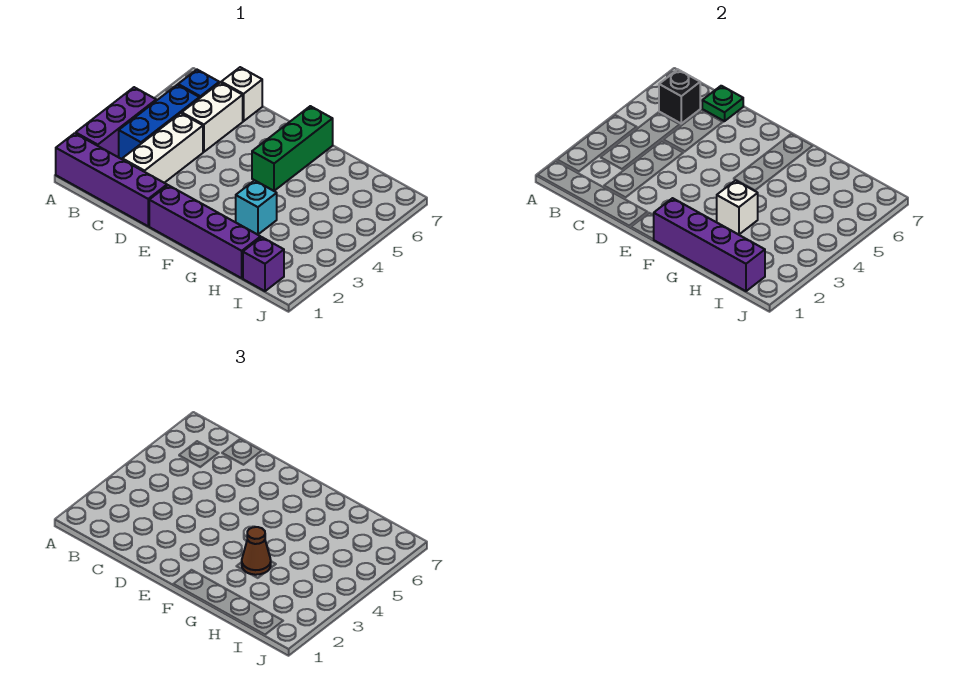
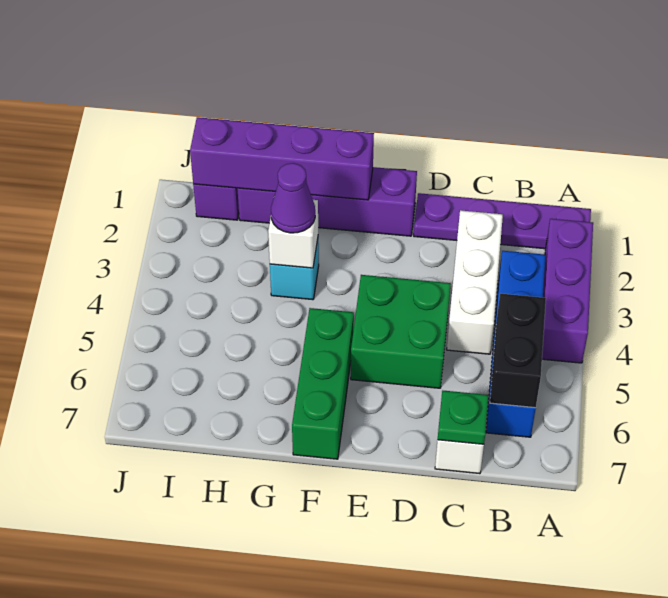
purple 1x4 brick [56,133,167,226] -> purple 1x4 plate [414,193,591,249]
black 1x1 brick [659,70,700,123] -> black 1x2 brick [490,294,546,408]
white 1x2 brick [182,83,243,152] -> none
none -> green 2x2 brick [351,275,451,388]
brown 1x1 cone [242,527,271,575] -> purple 1x1 cone [271,163,315,233]

